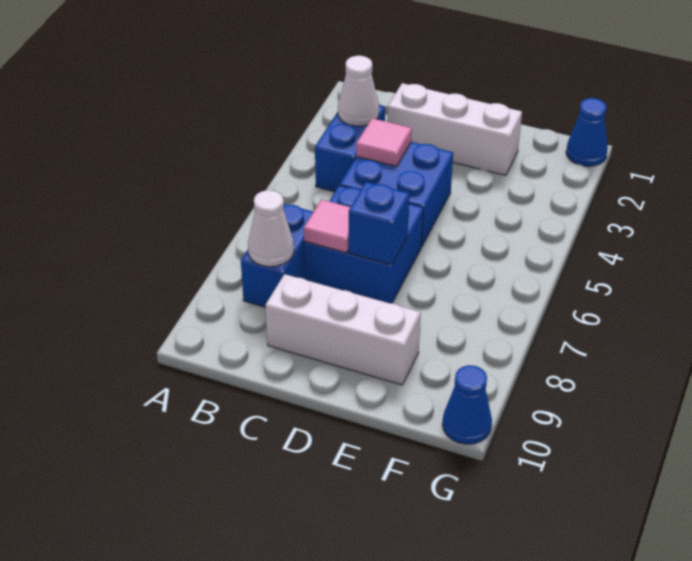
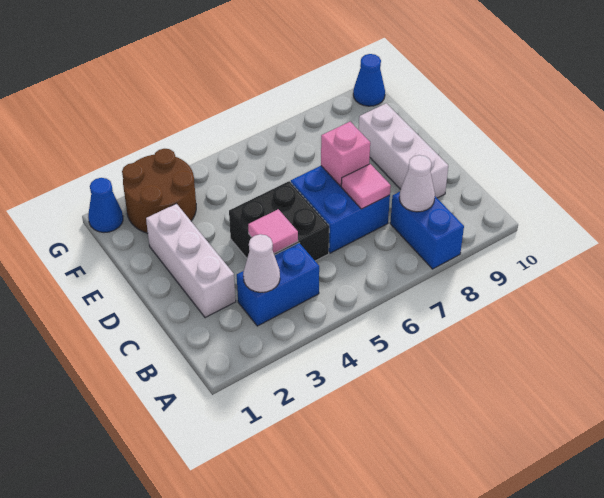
blue 1x2 brick [241,204,313,307] -> blue 1x2 brick turned to [390,192,464,269]
blue 2x2 brick [340,142,453,246] -> black 2x2 brick [229,181,329,261]
blue 1x1 brick [349,182,409,265] -> pink 1x1 brick [321,122,370,186]
none -> brown 2x2 round brick [122,149,196,233]

